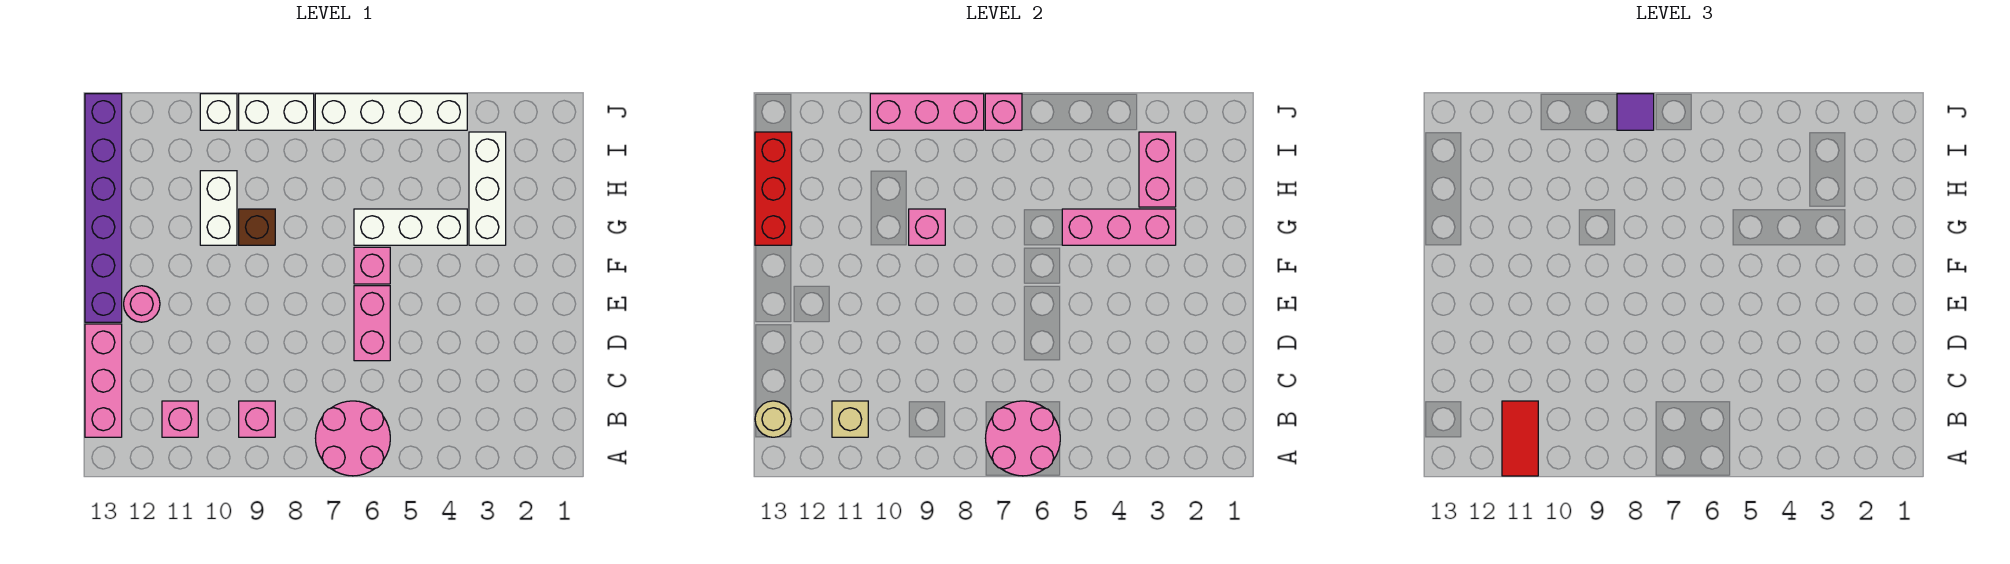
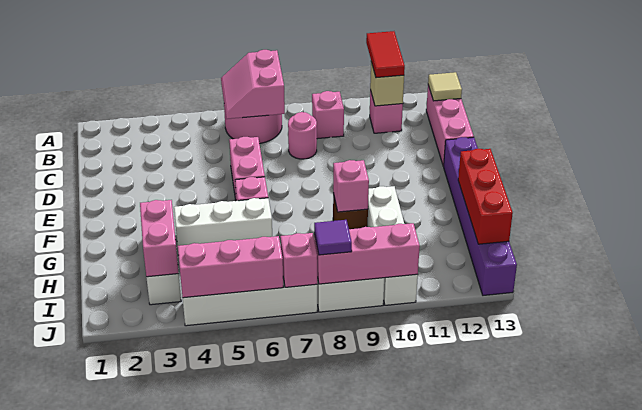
pink 2x2 round brick [985,401,1060,476] -> pink 2x2 slope [221,50,285,119]
tan 1x1 round brick [755,401,792,437] -> tan 1x1 tile [428,72,462,101]
pink 1x1 round brick [124,286,160,322] -> pink 1x1 round brick moved to [288,112,317,159]
pink 1x3 brick [1062,209,1176,245] -> pink 1x3 brick moved to [178,236,283,298]

